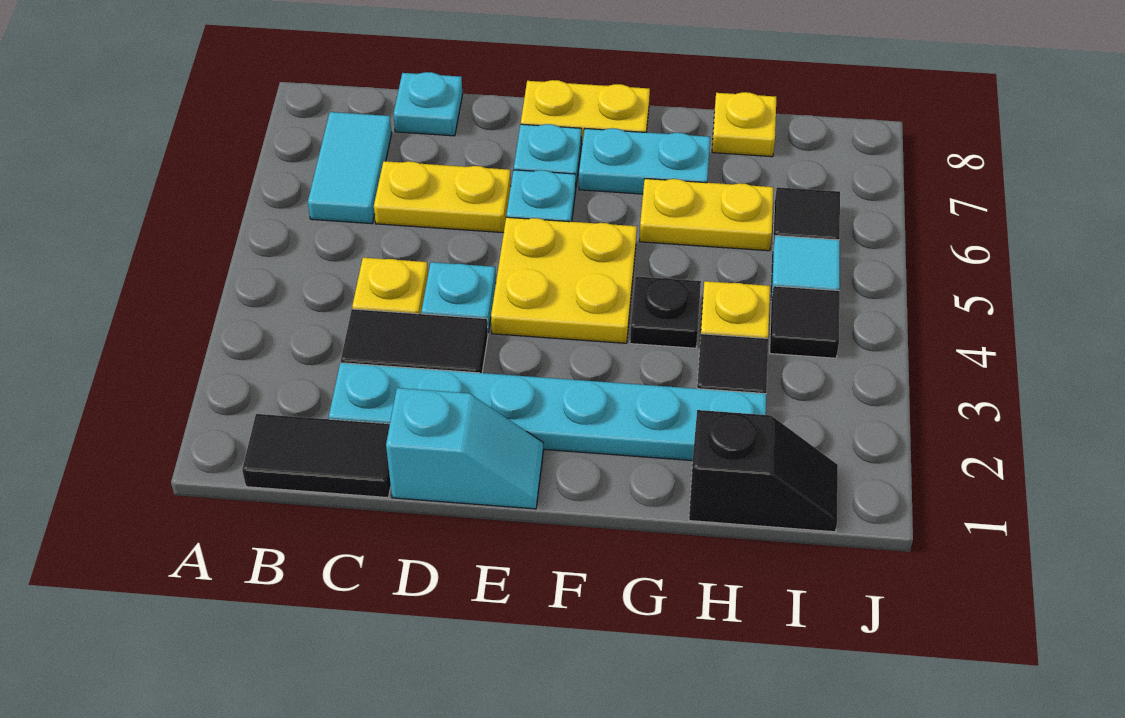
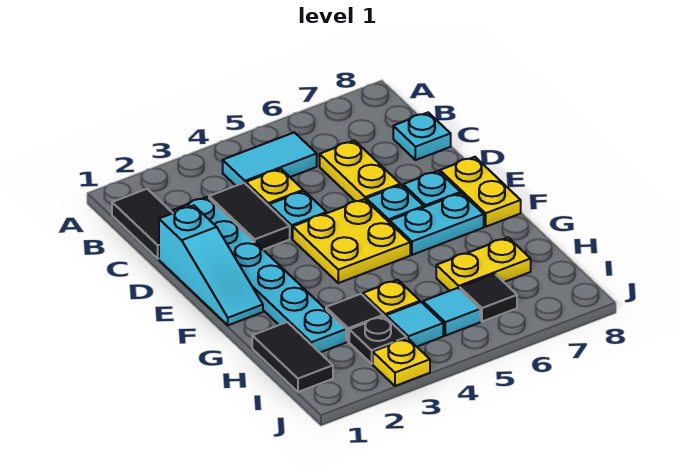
cyan 1x2 tile [308,112,392,224] -> cyan 1x2 tile moved to [223,132,317,186]
cyan 1x2 slope [386,388,543,509] -> cyan 1x3 slope [159,205,263,325]
cyan 1x2 plate [579,128,710,194] -> cyan 1x2 plate turned to [390,193,484,255]
black 1x1 plate [630,276,701,348] -> black 1x1 plate moved to [349,316,407,364]
yellow 1x2 plate [639,179,773,251] -> yellow 1x2 plate turned to [436,238,531,291]
black 1x2 slope [689,410,838,532] -> black 1x2 tile [252,322,333,392]
yellow 1x1 plate [712,92,776,157] -> yellow 1x1 plate moved to [373,338,430,386]
black 1x1 tile [770,286,840,358] -> cyan 1x1 tile [386,302,443,346]

